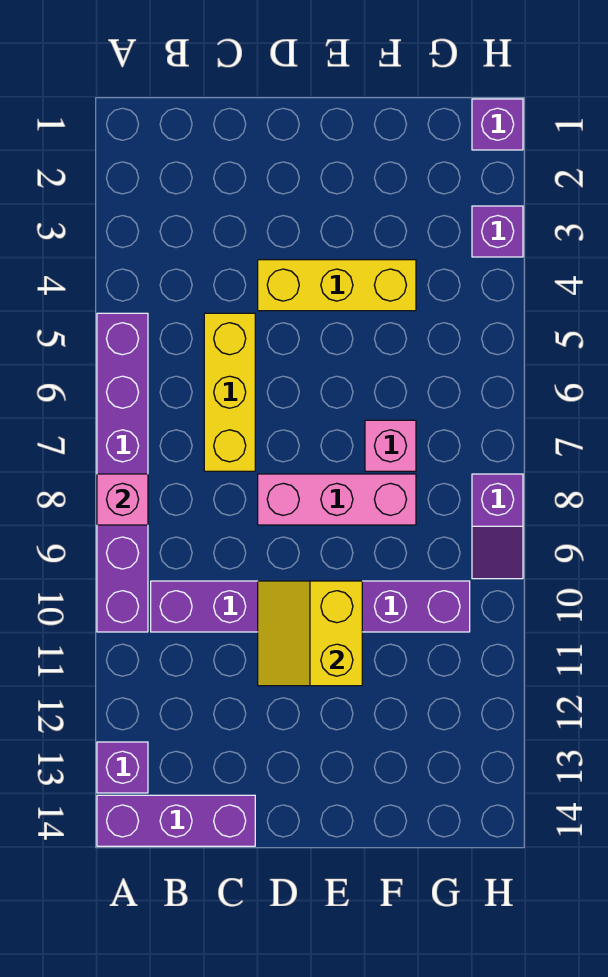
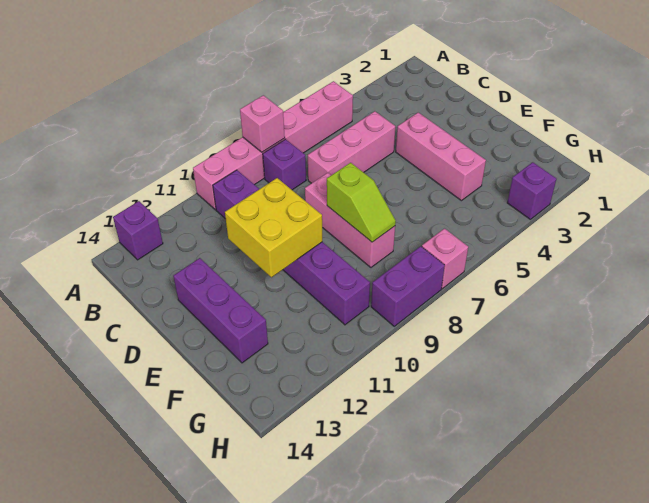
purple 1x6 brick [97,313,148,632] -> pink 1x6 brick [193,81,353,210]
purple 1x3 brick [97,795,255,846] -> purple 1x3 brick moved to [173,258,268,363]
yellow 1x3 brick [204,313,255,471] -> pink 1x3 brick [308,111,395,183]
yellow 1x3 brick [258,260,416,311] -> pink 1x3 brick [396,113,486,201]
yellow 2x2 slope [258,581,362,686] -> yellow 2x2 brick [225,178,322,277]
none -> lime 1x2 slope [327,163,396,242]
pink 1x1 brick [365,420,416,471] -> pink 1x1 brick moved to [422,229,468,289]
purple 1x1 brick [472,99,523,150] -> purple 1x1 brick moved to [263,139,306,190]
purple 1x2 slope [472,474,523,579] -> purple 1x2 brick [371,246,445,326]

